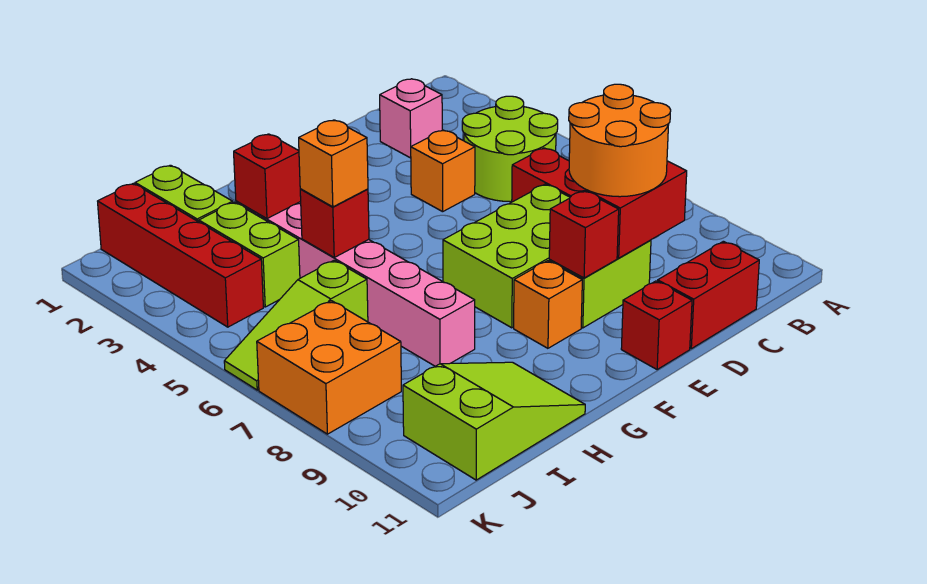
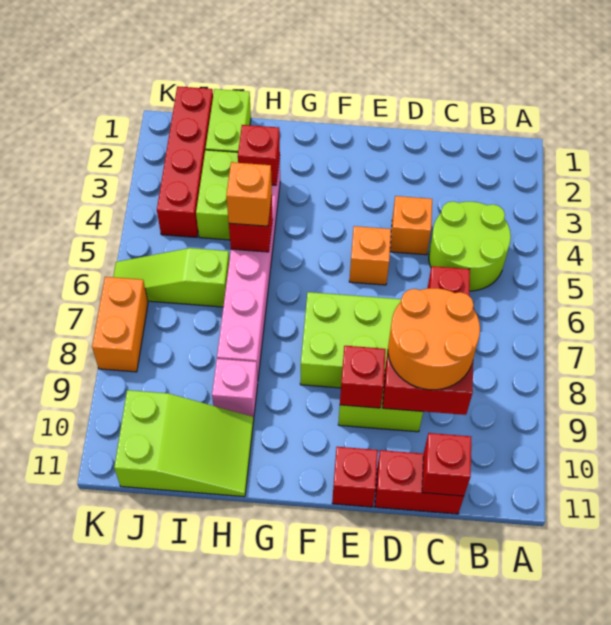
pink 1x1 brick [380,79,442,158] -> pink 1x1 brick moved to [212,359,258,419]
none -> red 1x1 brick [422,433,471,496]
orange 1x1 brick [514,261,582,348] -> orange 1x1 brick moved to [349,226,391,285]
orange 2x2 brick [257,301,401,434] -> orange 1x2 brick [92,277,148,372]

